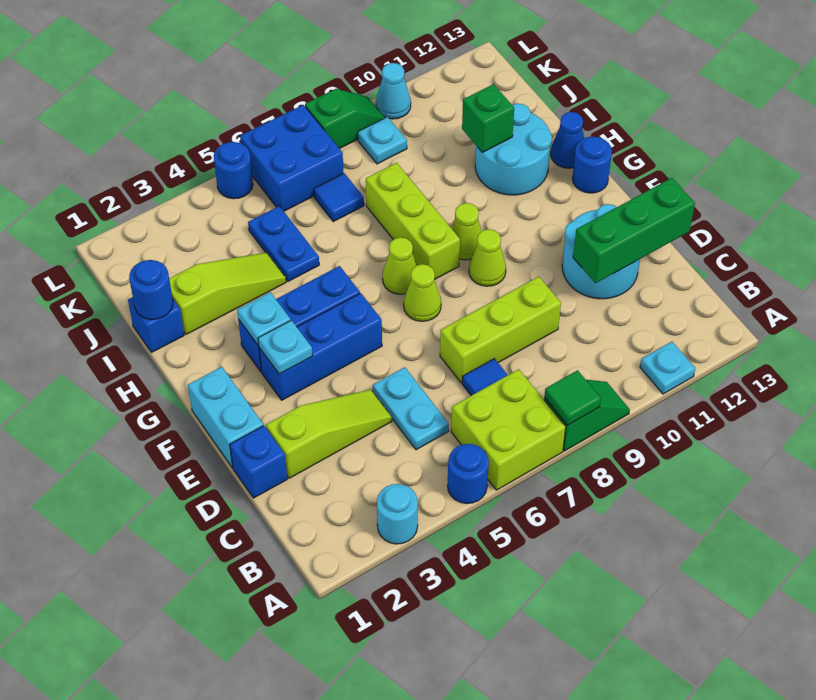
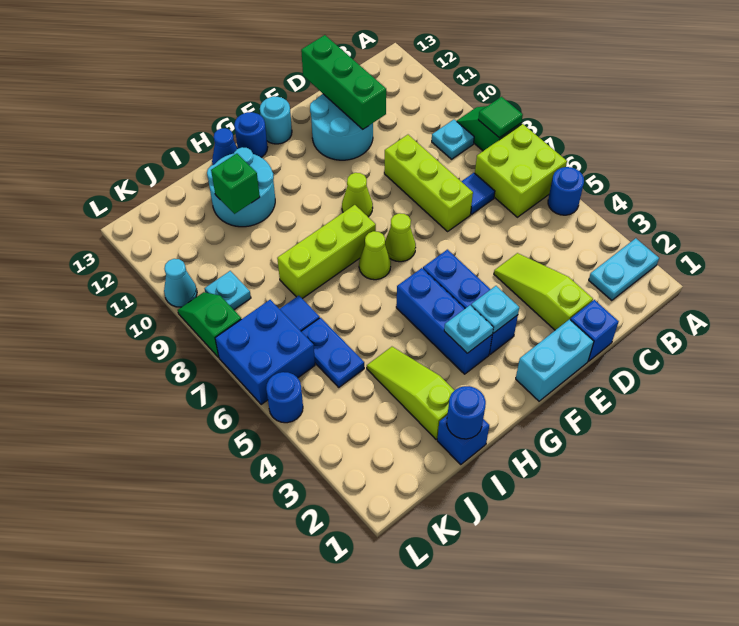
cyan 1x1 round brick [377,484,418,544] -> cyan 1x1 round brick moved to [260,96,292,144]
cyan 1x1 plate [640,342,695,394] -> cyan 1x1 plate moved to [432,120,474,159]
cyan 1x2 plate [373,367,449,450] -> cyan 1x2 plate moved to [589,238,659,301]
lime 1x1 cone [451,203,482,260] -> none
blue 1x2 plate [248,206,319,281] -> blue 1x2 plate turned to [301,318,364,387]

